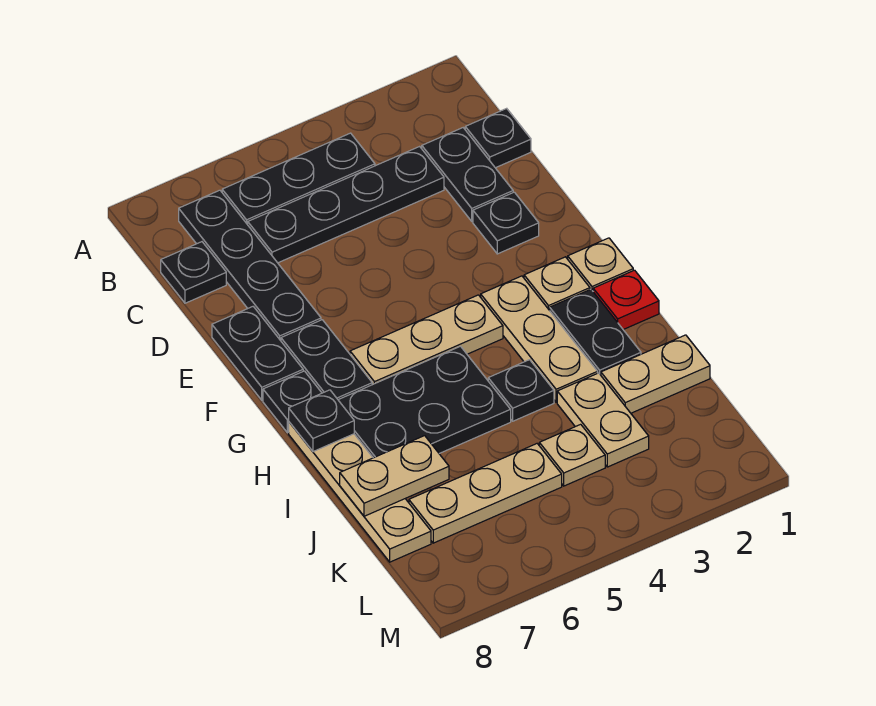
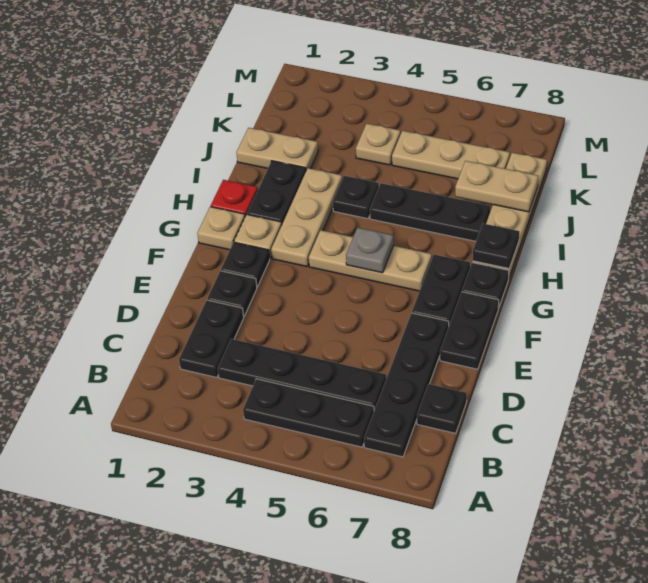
black 1x1 plate [465,108,531,168] -> black 1x1 plate moved to [221,242,270,287]
none -> grey 1x1 plate [346,228,394,273]
black 2x3 plate [339,346,511,458] -> black 1x3 plate [370,183,490,241]
tan 1x2 plate [557,373,649,467] -> none

